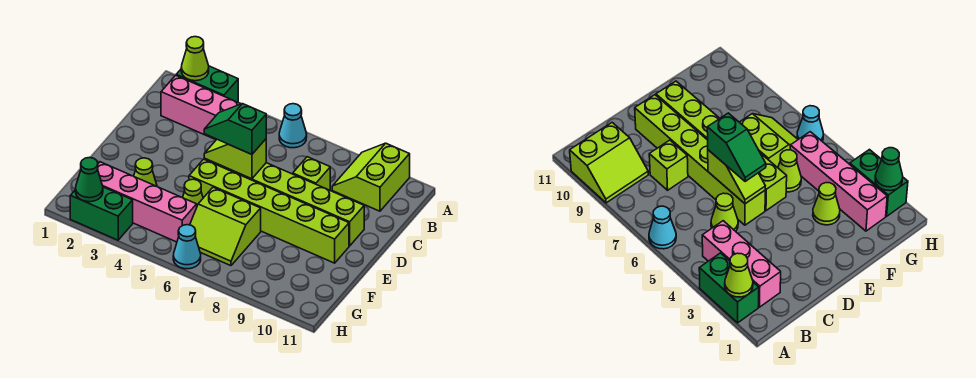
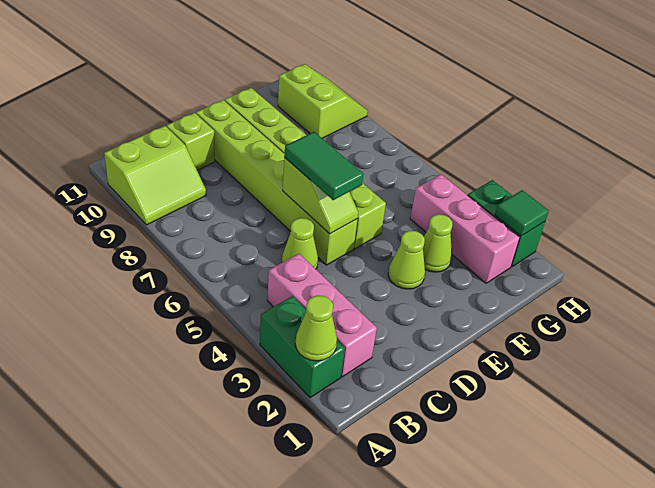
cyan 1x1 cone [279,104,307,148] -> none
lime 1x1 brick [293,157,330,190] -> lime 1x1 brick moved to [167,113,215,170]
green 1x2 slope [204,104,266,154] -> green 1x2 tile [284,132,363,200]
lime 1x1 cone [183,179,203,206] -> lime 1x1 cone moved to [388,231,425,289]
lime 2x2 slope [190,187,261,266] -> lime 2x2 slope moved to [278,64,368,138]
pink 1x4 brick [98,162,197,242] -> pink 1x3 brick [410,174,520,283]
green 1x1 cone [76,158,103,202] -> green 1x1 tile [495,190,549,236]
cyan 1x1 cone [173,225,201,269] -> none

